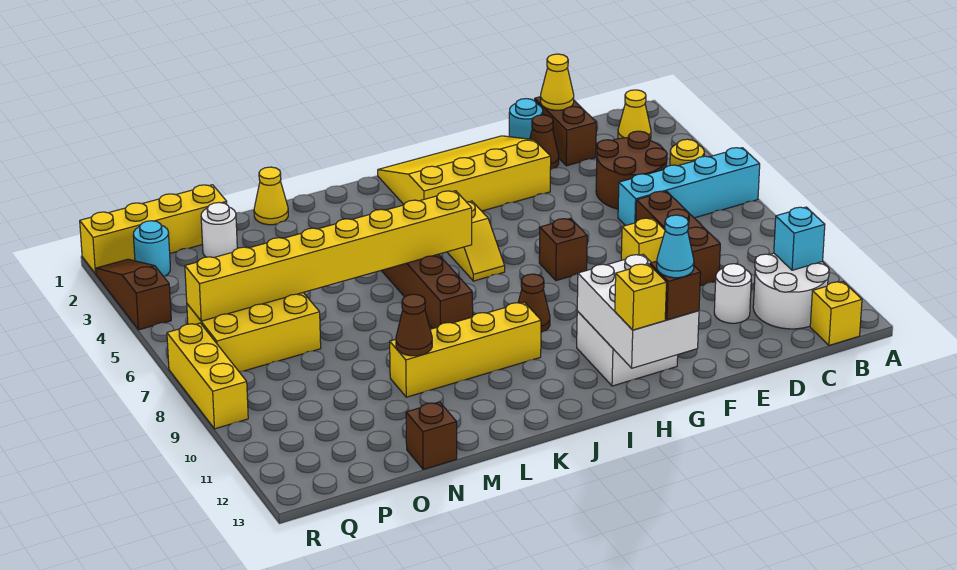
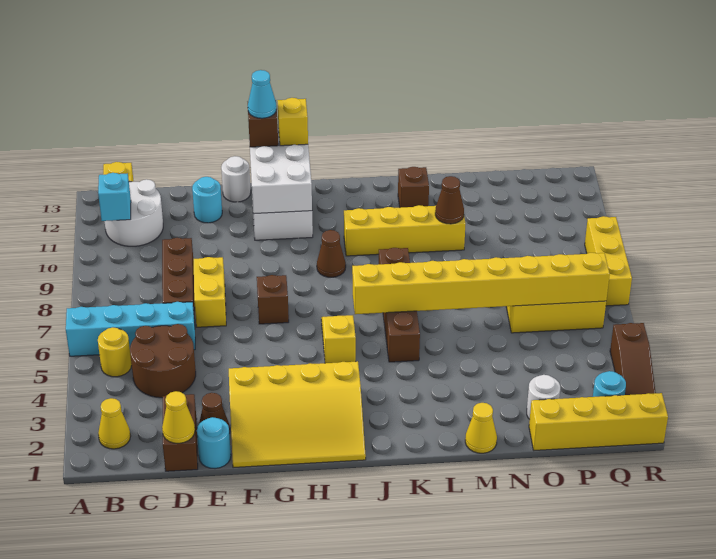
white 1x1 round brick [714,264,751,323] -> white 1x1 round brick moved to [221,156,251,202]
yellow 1x1 brick [621,218,665,263] -> yellow 1x2 brick [194,257,226,327]
none -> cyan 1x1 round brick [192,177,222,223]
brown 1x1 brick [406,402,457,469] -> brown 1x1 brick moved to [398,167,429,208]

